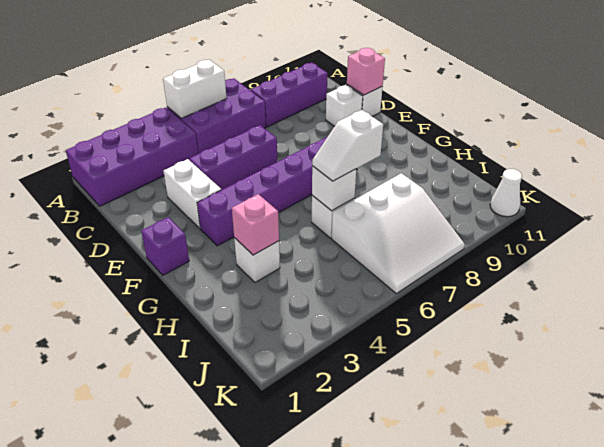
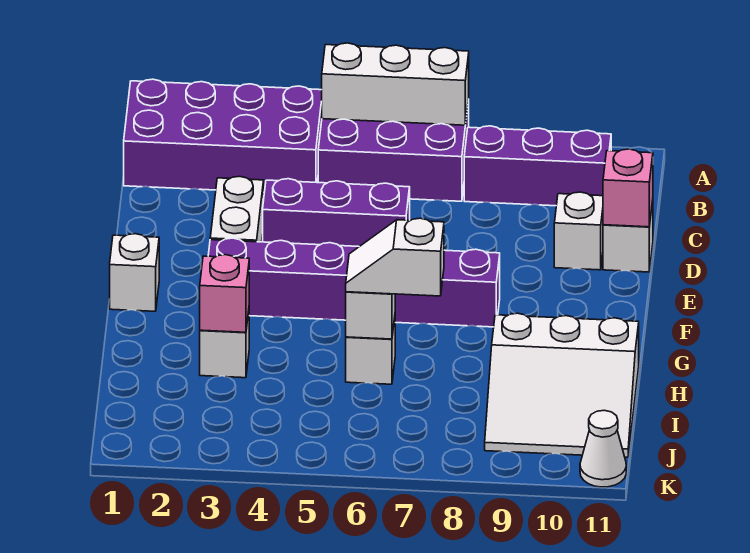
white 1x2 brick [163,60,227,118] -> white 1x3 brick [322,43,469,125]
purple 1x1 brick [141,217,189,275] -> white 1x1 brick [110,234,159,311]
white 3x3 slope [332,173,465,294] -> white 3x3 slope moved to [485,313,639,457]

